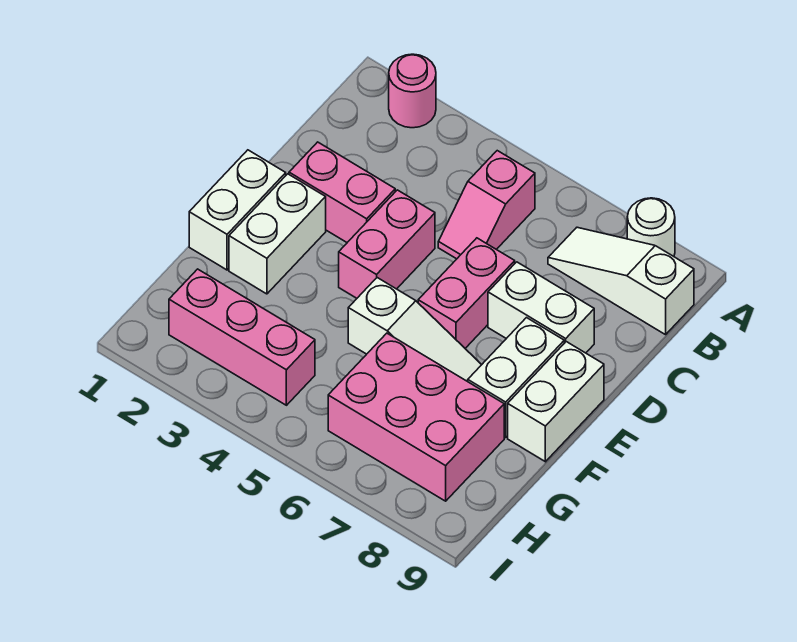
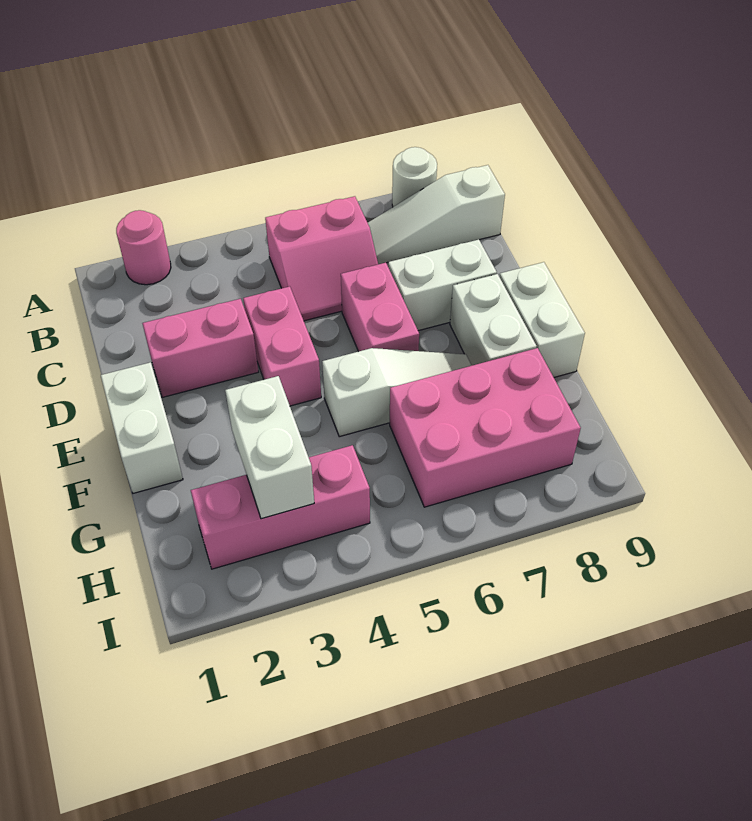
pink 1x2 slope [438,151,535,259] -> pink 2x2 slope [265,196,378,321]
white 1x2 brick [229,174,326,294] -> white 1x2 brick moved to [225,376,314,519]

